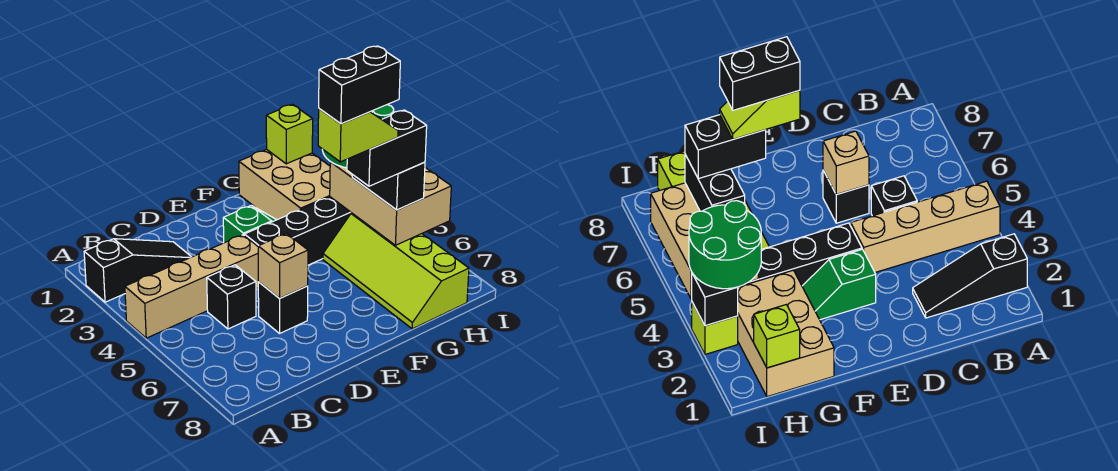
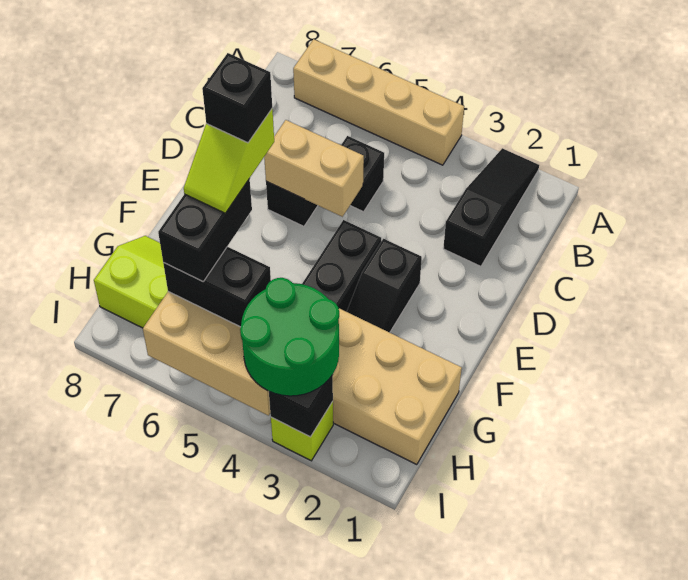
black 1x3 slope [84,239,191,302] -> black 1x3 slope turned to [443,148,539,266]
tan 1x4 brick [125,235,259,338] -> tan 1x4 brick turned to [293,39,464,165]
tan 1x1 brick [258,234,308,298] -> tan 1x2 brick [264,120,364,217]
green 1x2 slope [223,205,276,243] -> black 1x2 slope [347,239,422,333]
black 1x2 brick [319,46,400,124] -> black 1x1 brick [202,53,272,143]
lime 1x1 brick [266,104,313,164] -> none

